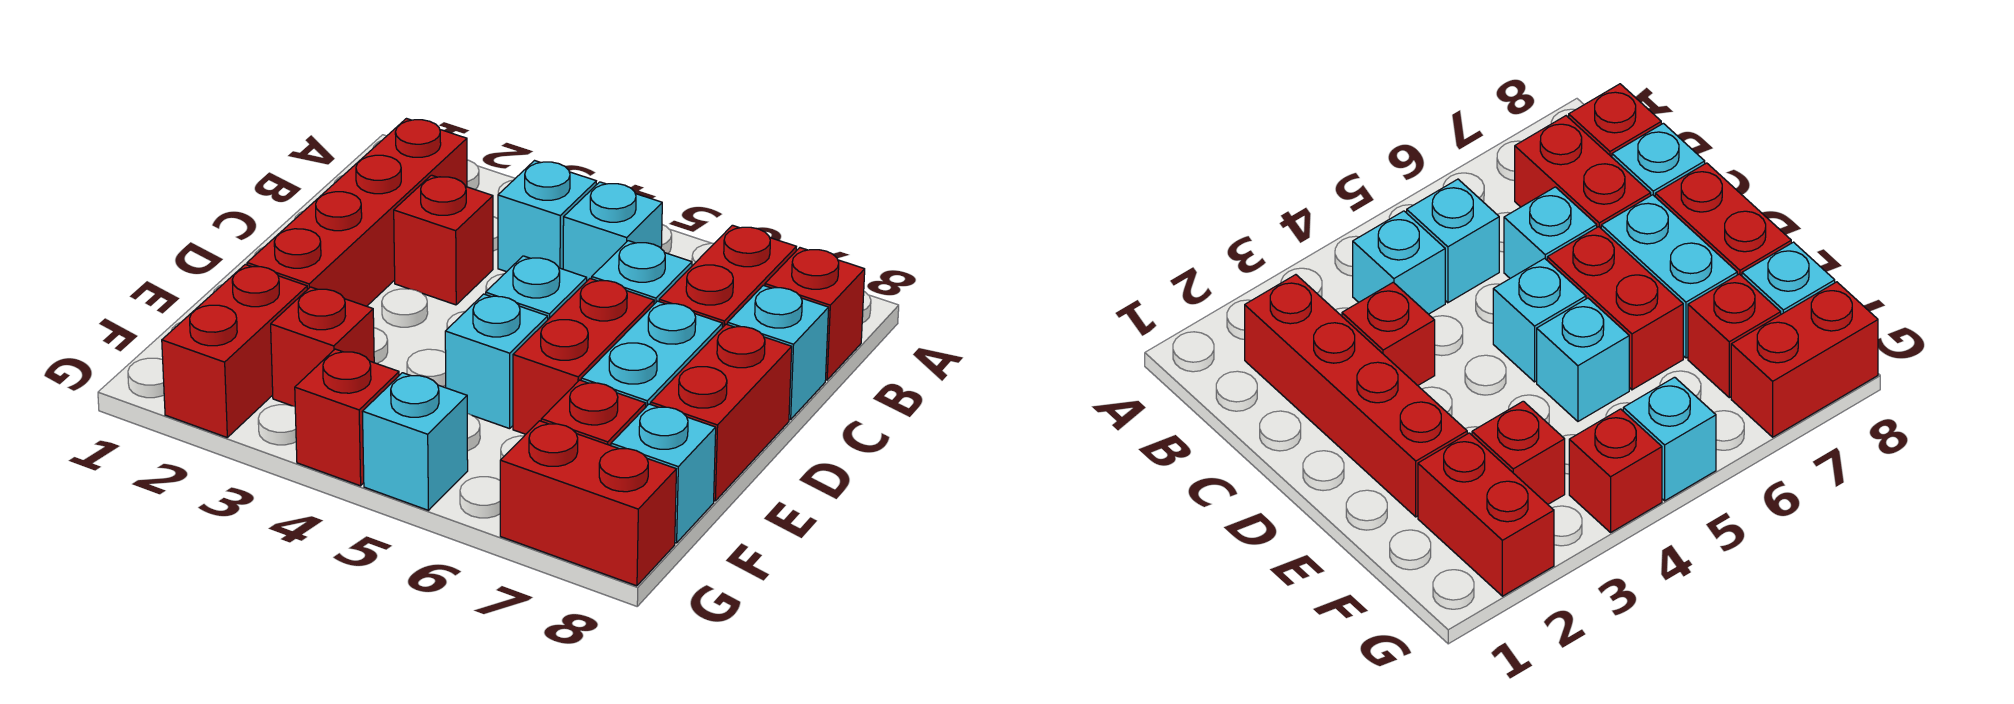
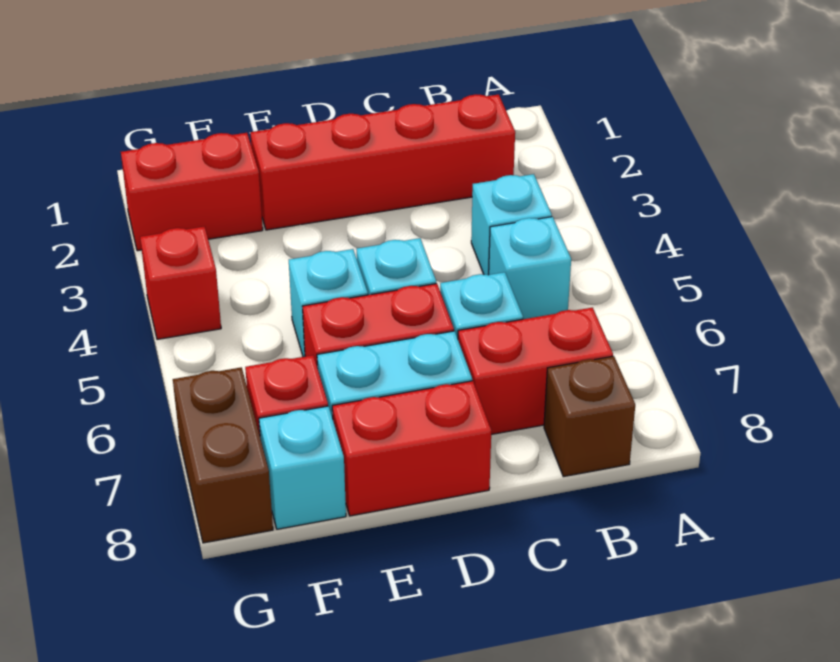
red 1x1 brick [765,248,865,380] -> brown 1x1 brick [544,356,635,477]
red 1x1 brick [394,175,493,305] -> none
cyan 1x1 brick [728,285,829,420] -> none
red 1x1 brick [271,287,374,407] -> none
cyan 1x1 brick [362,373,468,510] -> none
red 1x2 brick [500,421,676,586] -> brown 1x2 brick [173,367,273,543]

